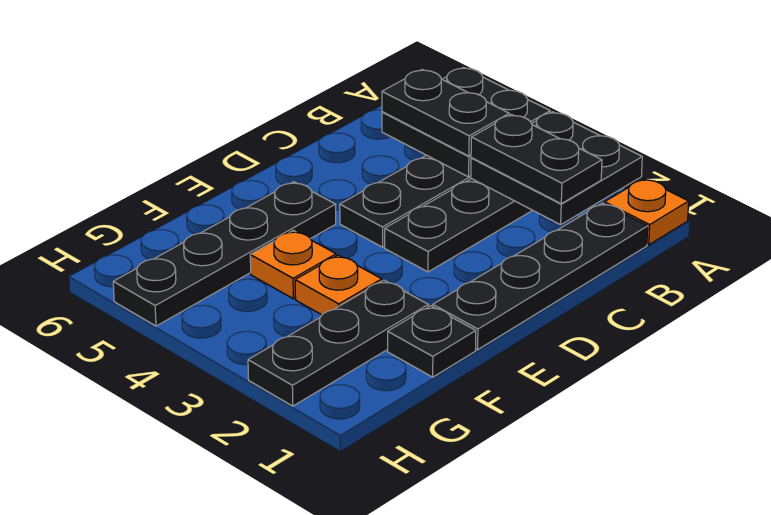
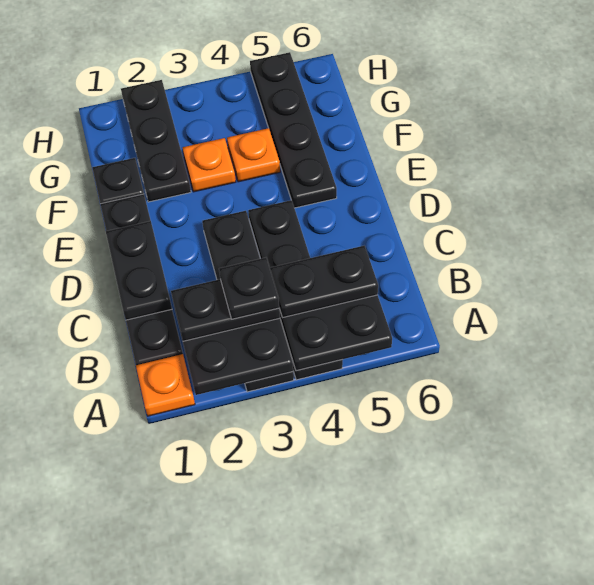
none -> black 1x1 plate [219,258,279,319]
none -> black 1x2 plate [106,221,172,320]

